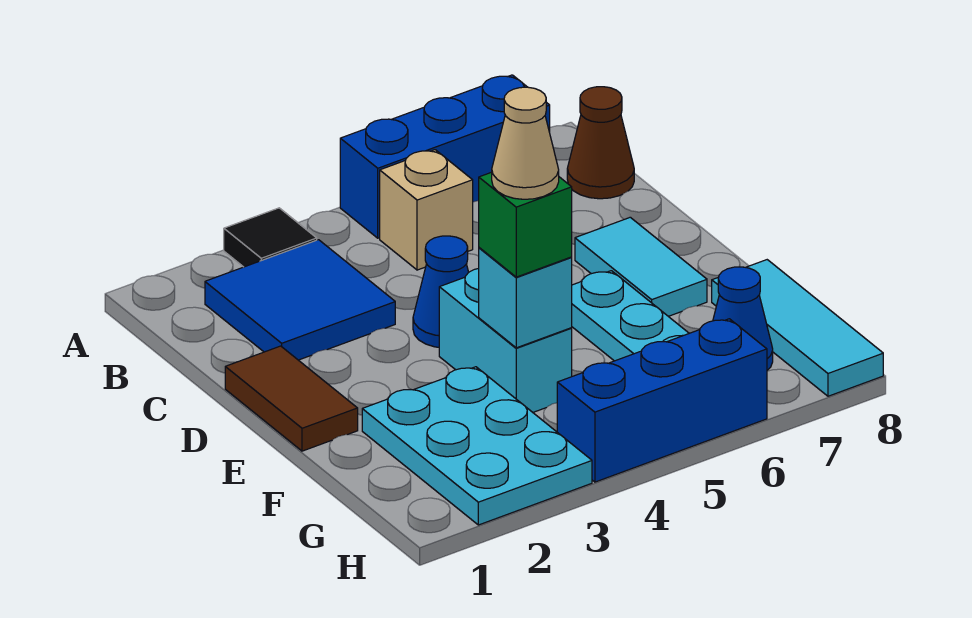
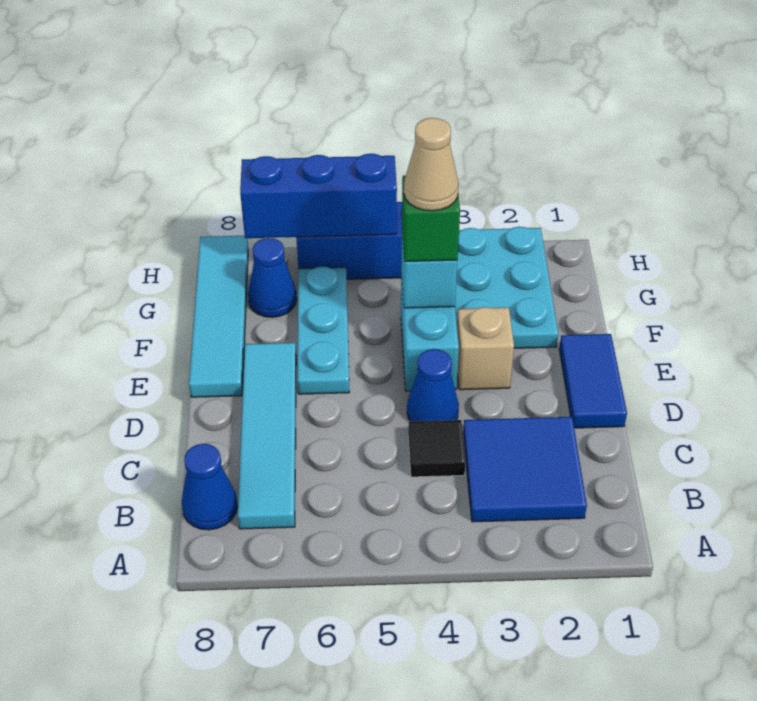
black 1x1 tile [224,208,317,267] -> black 1x1 tile moved to [408,420,465,477]
blue 1x3 brick [340,75,550,238] -> blue 1x3 brick moved to [240,154,397,238]
tan 1x1 brick [380,150,473,270] -> tan 1x1 brick moved to [457,307,514,390]
brown 1x1 cone [567,87,634,199] -> blue 1x1 cone [182,444,238,530]
brown 1x2 tile [225,346,358,451] -> blue 1x2 tile [559,334,627,428]
cyan 1x2 tile [575,217,707,316] -> cyan 1x4 tile [238,343,296,529]
cyan 1x3 tile [712,260,883,396] -> cyan 1x4 tile [189,236,248,397]

